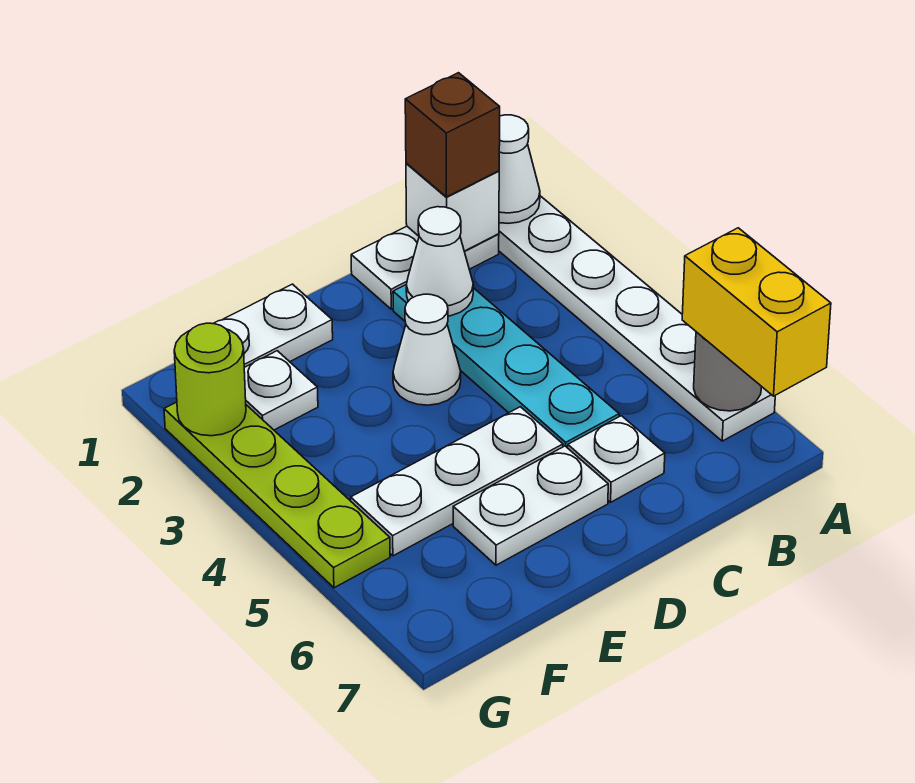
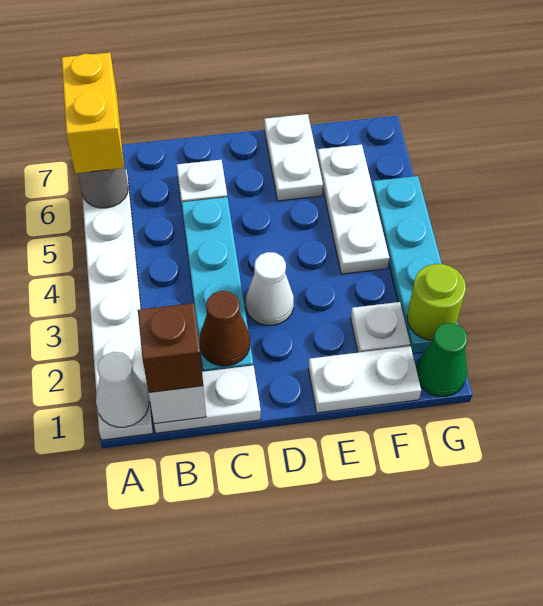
white 1x1 cone [406,207,473,316] -> brown 1x1 cone [199,291,250,366]
white 1x3 plate [351,407,563,556] -> white 1x3 plate turned to [317,144,389,274]
white 1x2 plate [453,446,608,565] -> white 1x2 plate turned to [264,114,323,201]
none -> green 1x1 cone [416,323,467,396]
lime 1x4 plate [164,402,390,588] -> cyan 1x4 plate [372,176,458,353]

